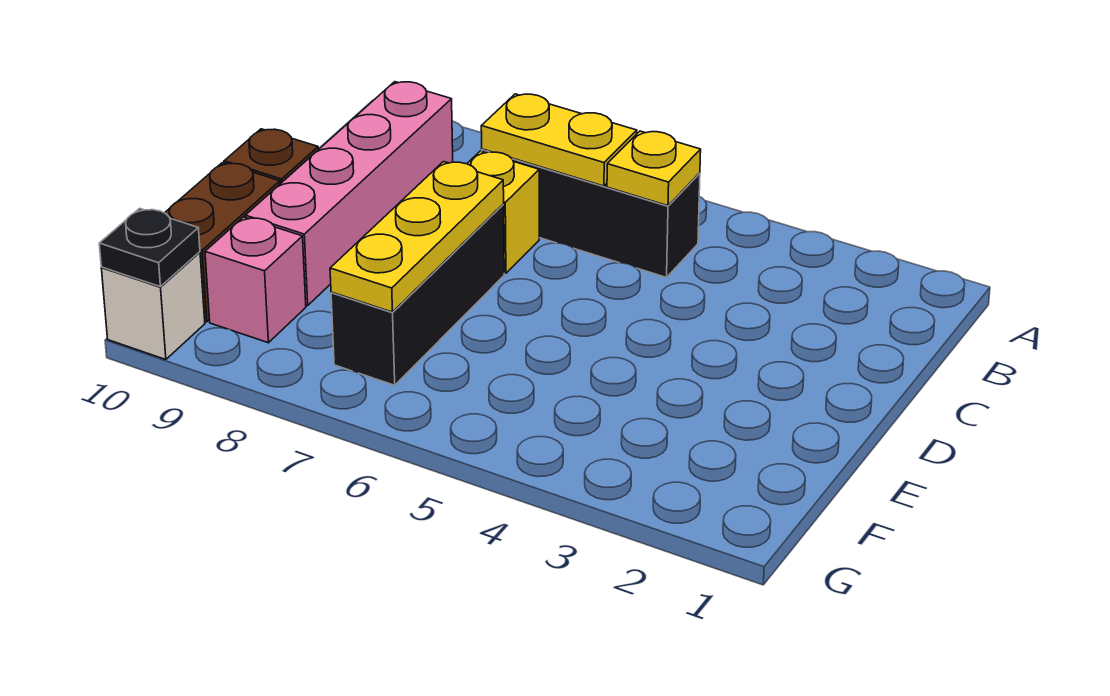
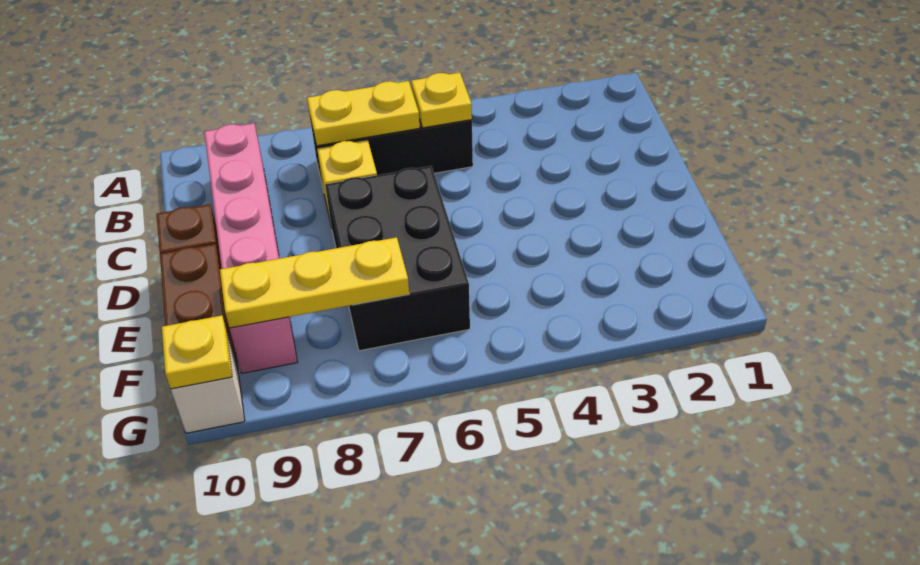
black 1x3 brick [331,205,504,385] -> black 2x3 brick [325,166,470,351]
yellow 1x3 plate [330,162,504,312] -> yellow 1x3 plate turned to [220,237,409,328]
black 1x1 plate [99,208,200,287] -> yellow 1x1 plate [162,315,232,389]

